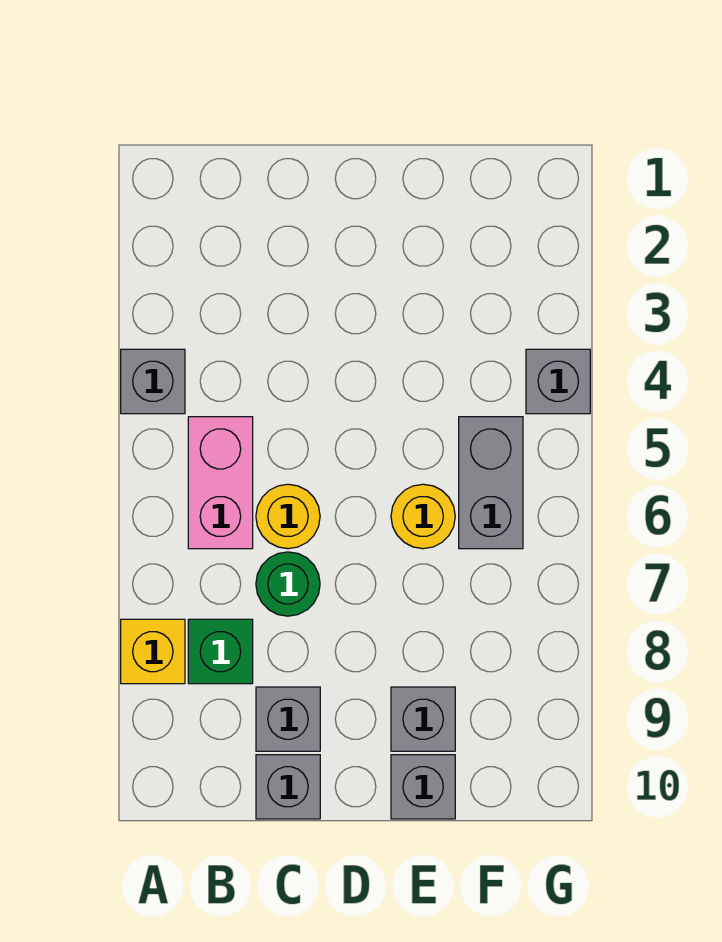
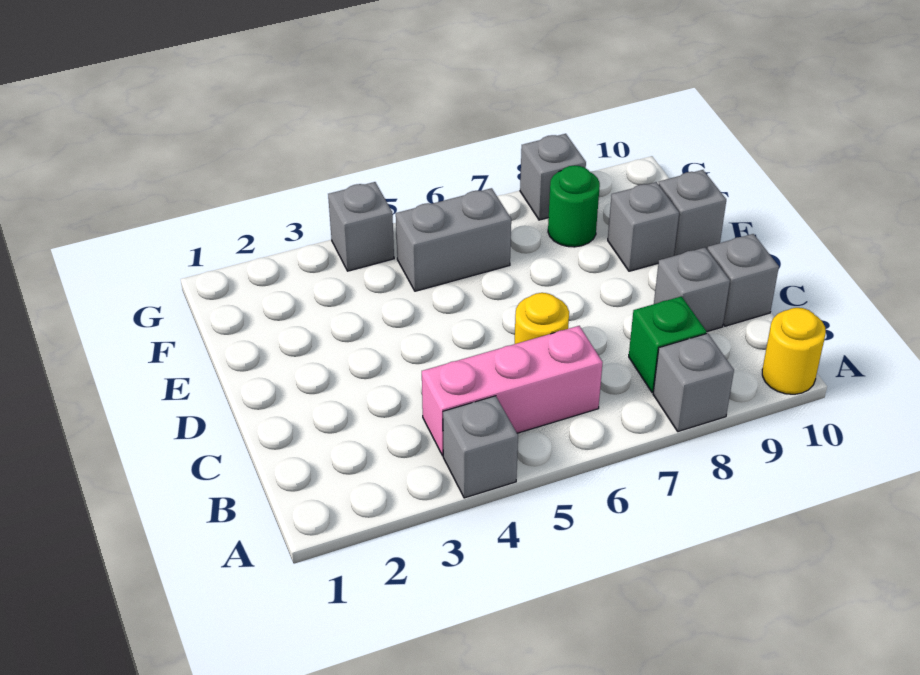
yellow 1x1 brick [121,619,185,684] -> grey 1x1 brick [653,333,734,432]
pink 1x2 brick [188,417,253,549] -> pink 1x3 brick [422,326,603,456]
green 1x1 round brick [256,552,320,616] -> green 1x1 round brick moved to [548,165,600,247]
yellow 1x1 round brick [391,484,455,549] -> yellow 1x1 round brick moved to [762,308,826,394]
none -> grey 1x1 brick [520,134,586,220]

